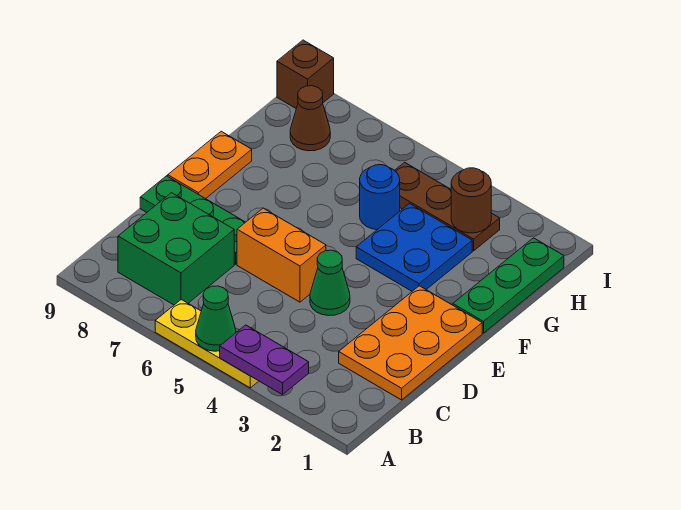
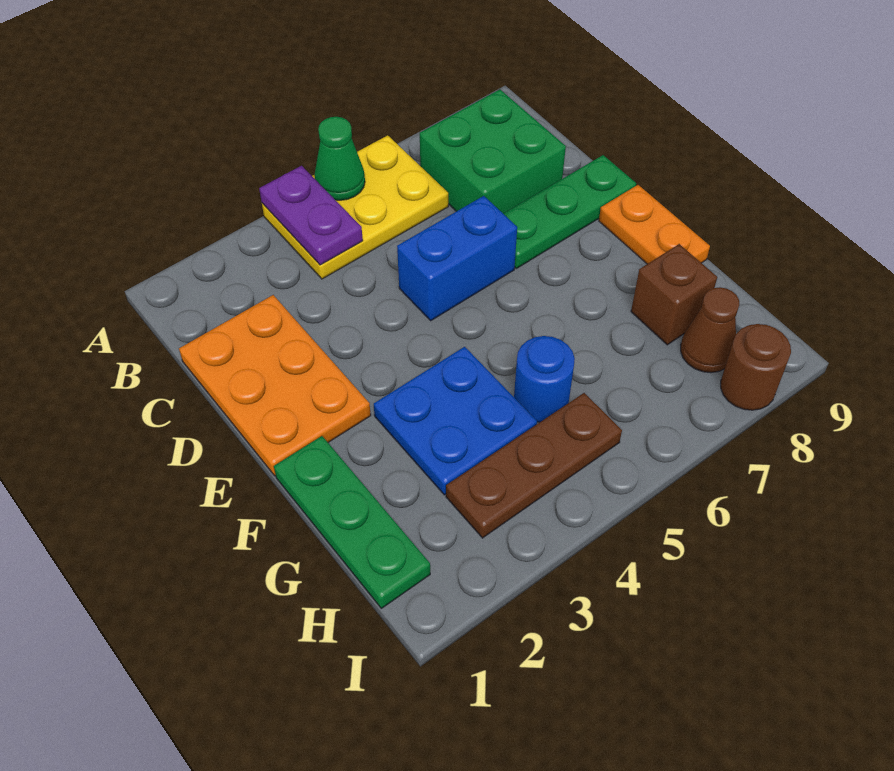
purple 1x2 plate [220,325,309,395] -> purple 1x2 plate turned to [259,166,363,265]
yellow 1x3 plate [155,299,258,388] -> yellow 2x3 plate [262,135,448,279]
green 1x1 cone [310,250,350,316] -> none
orange 1x2 brick [237,208,326,302] -> blue 1x2 brick [397,196,517,321]
brown 1x1 round brick [451,168,491,233] -> brown 1x1 round brick moved to [721,324,791,410]
brown 1x1 brick [277,40,334,108] -> brown 1x1 brick moved to [631,244,717,345]

